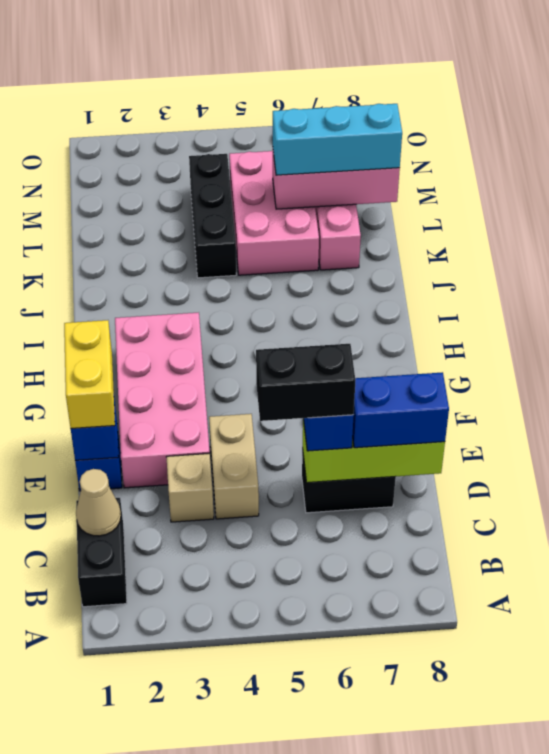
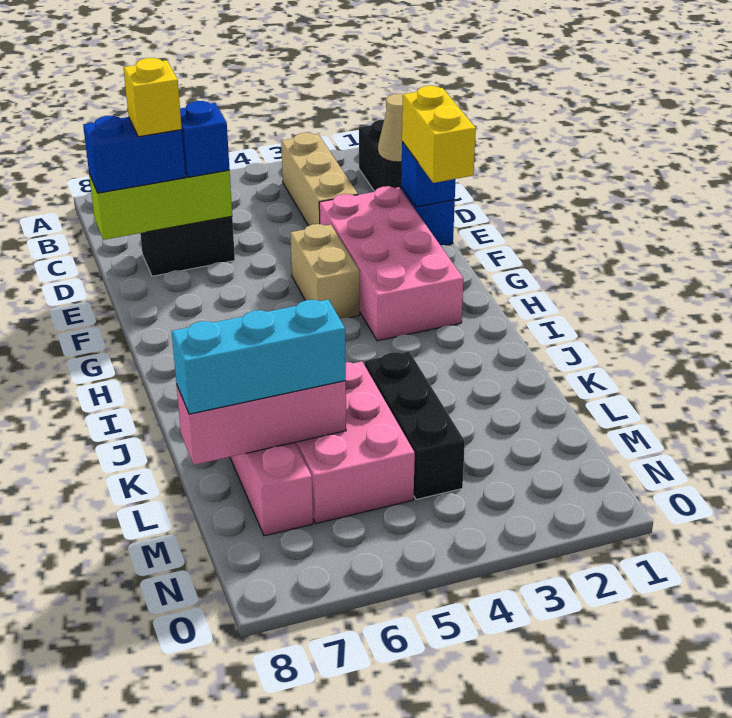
tan 1x1 brick [167,453,214,522] -> tan 1x3 brick [281,133,358,226]
tan 1x2 brick [209,414,259,519] -> tan 1x2 brick moved to [290,224,360,319]
black 1x2 brick [256,344,355,421] -> none
none -> yellow 1x1 brick [124,58,182,137]

